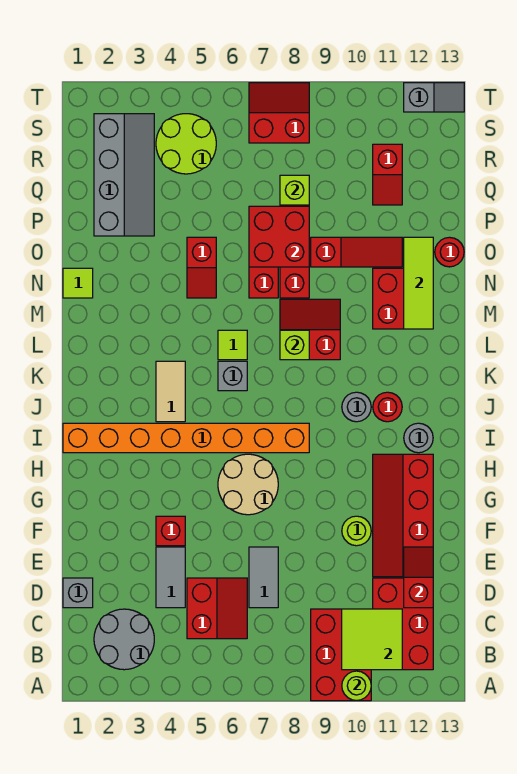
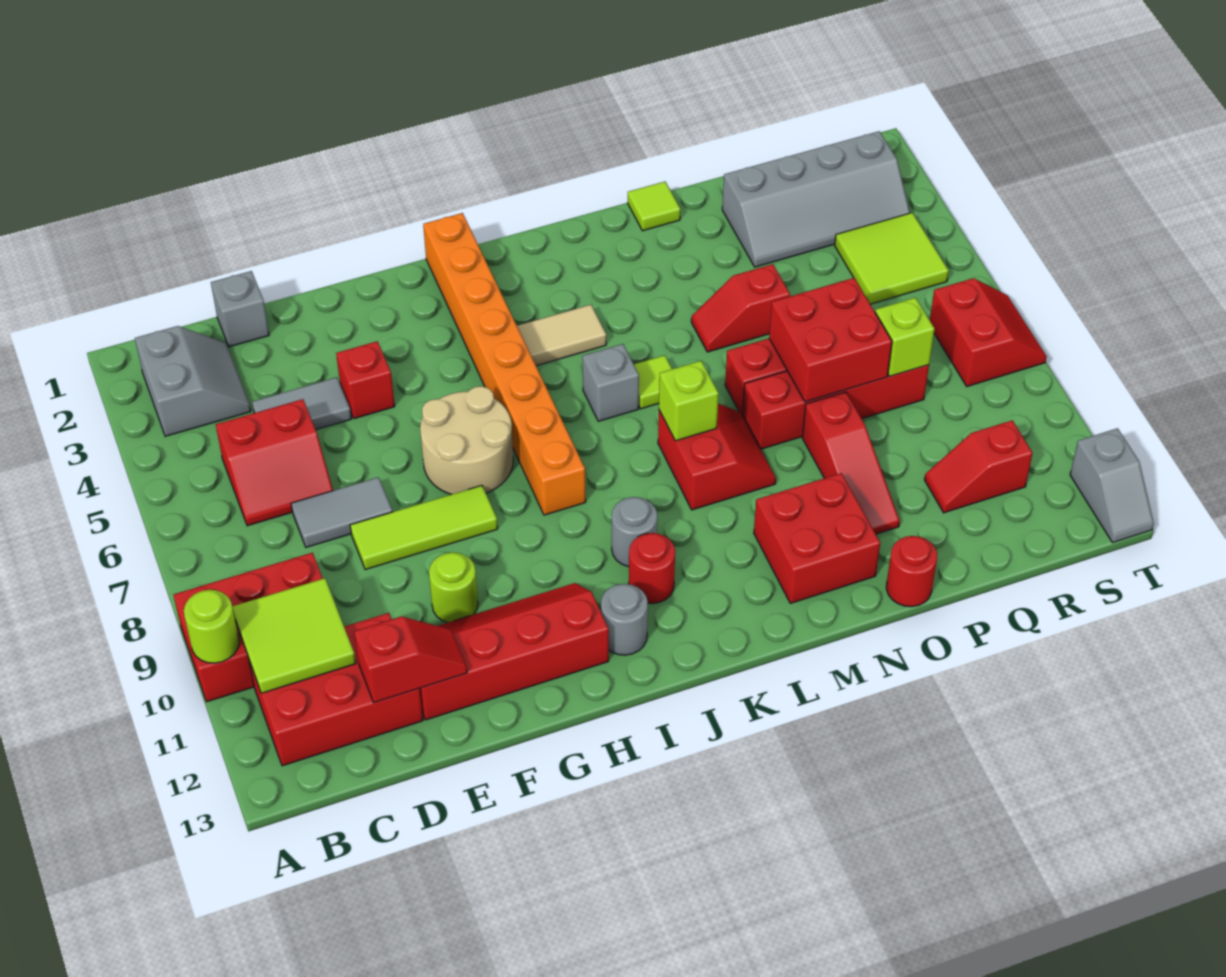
grey 2x2 round brick [94,609,154,670] -> grey 2x2 slope [135,326,251,436]
lime 1x3 tile [404,237,433,329] -> lime 1x3 tile moved to [350,485,498,570]
lime 2x2 round brick [156,114,216,174] -> lime 2x2 tile [835,213,949,304]

